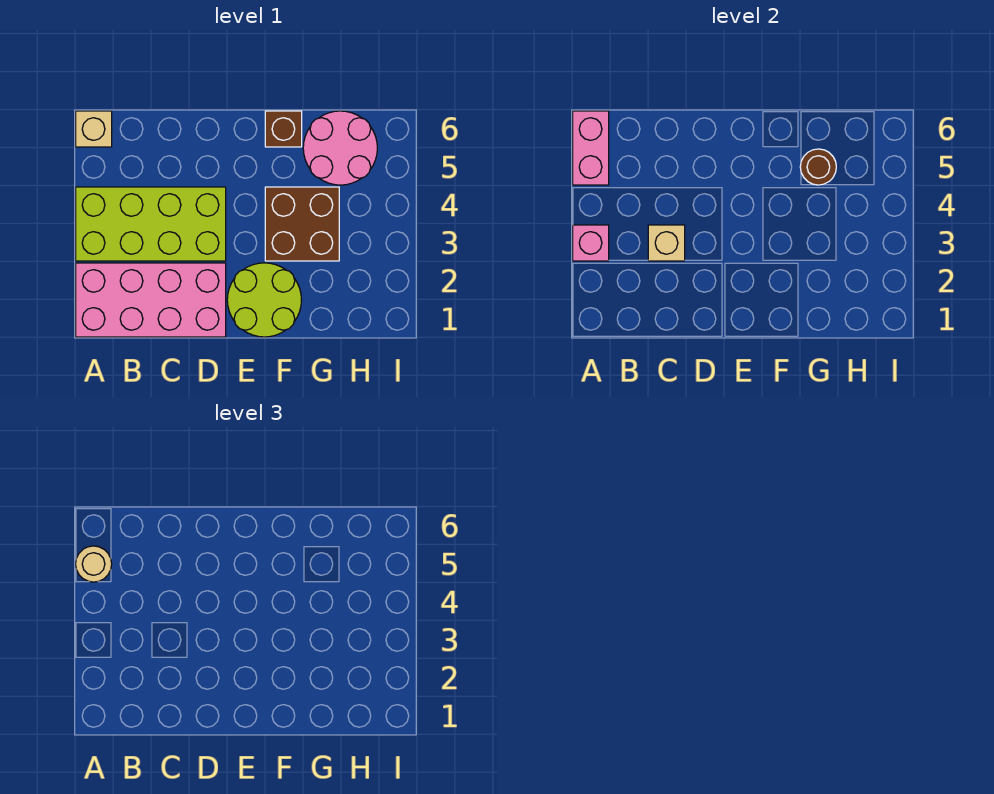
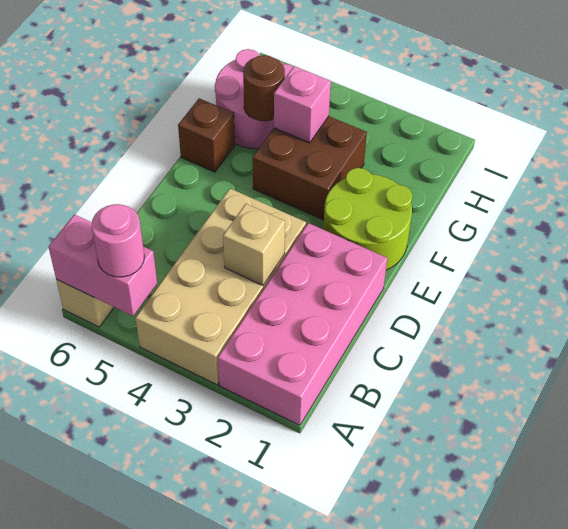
lime 2x4 brick [76,187,226,261] -> tan 2x4 brick [135,189,306,385]
pink 1x1 brick [573,225,609,261] -> pink 1x1 brick moved to [274,66,331,143]
tan 1x1 round brick [76,546,112,582] -> pink 1x1 round brick [91,204,144,277]

